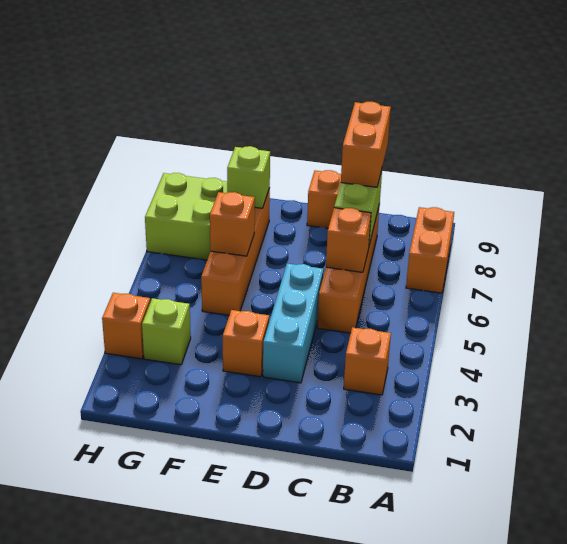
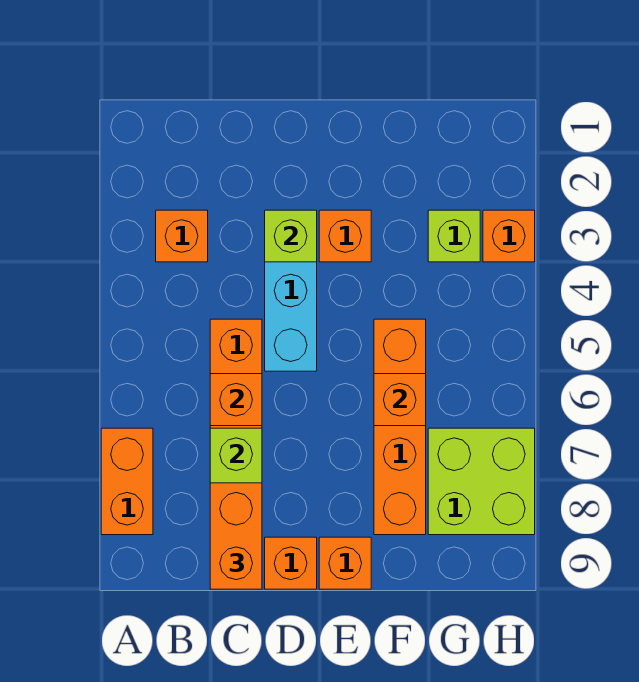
none -> orange 1x1 brick [319,537,371,589]
lime 1x1 brick [227,146,270,208] -> lime 1x1 brick moved to [265,210,317,262]

